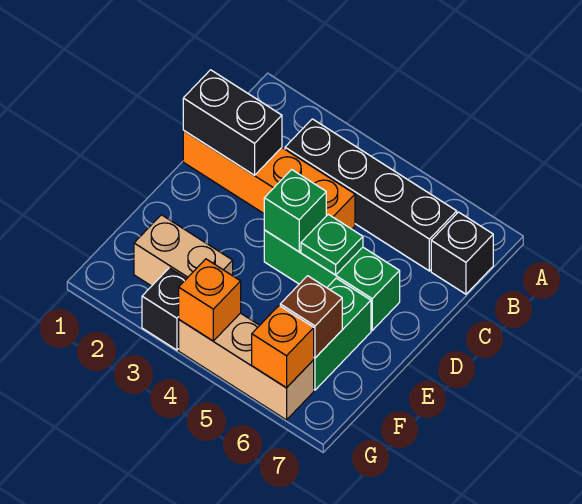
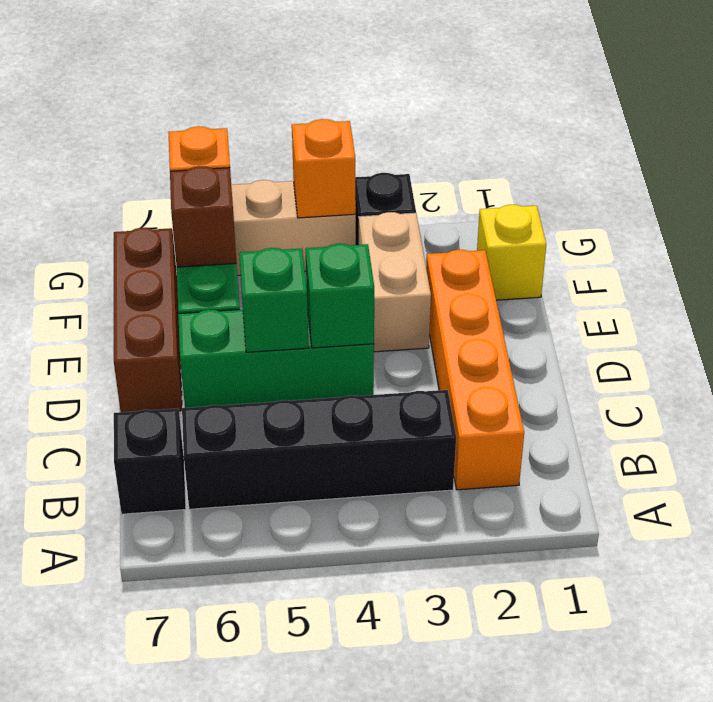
orange 1x4 brick [183,130,355,229] -> orange 1x4 brick turned to [426,250,524,490]
black 1x2 brick [183,70,282,175] -> none
green 1x1 plate [301,214,363,275] -> green 1x1 brick [239,248,309,352]
none -> brown 1x3 brick [114,228,182,412]
none -> yellow 1x1 brick [477,205,546,300]
tan 1x2 brick [134,215,233,286] -> tan 1x2 brick turned to [359,212,431,352]

